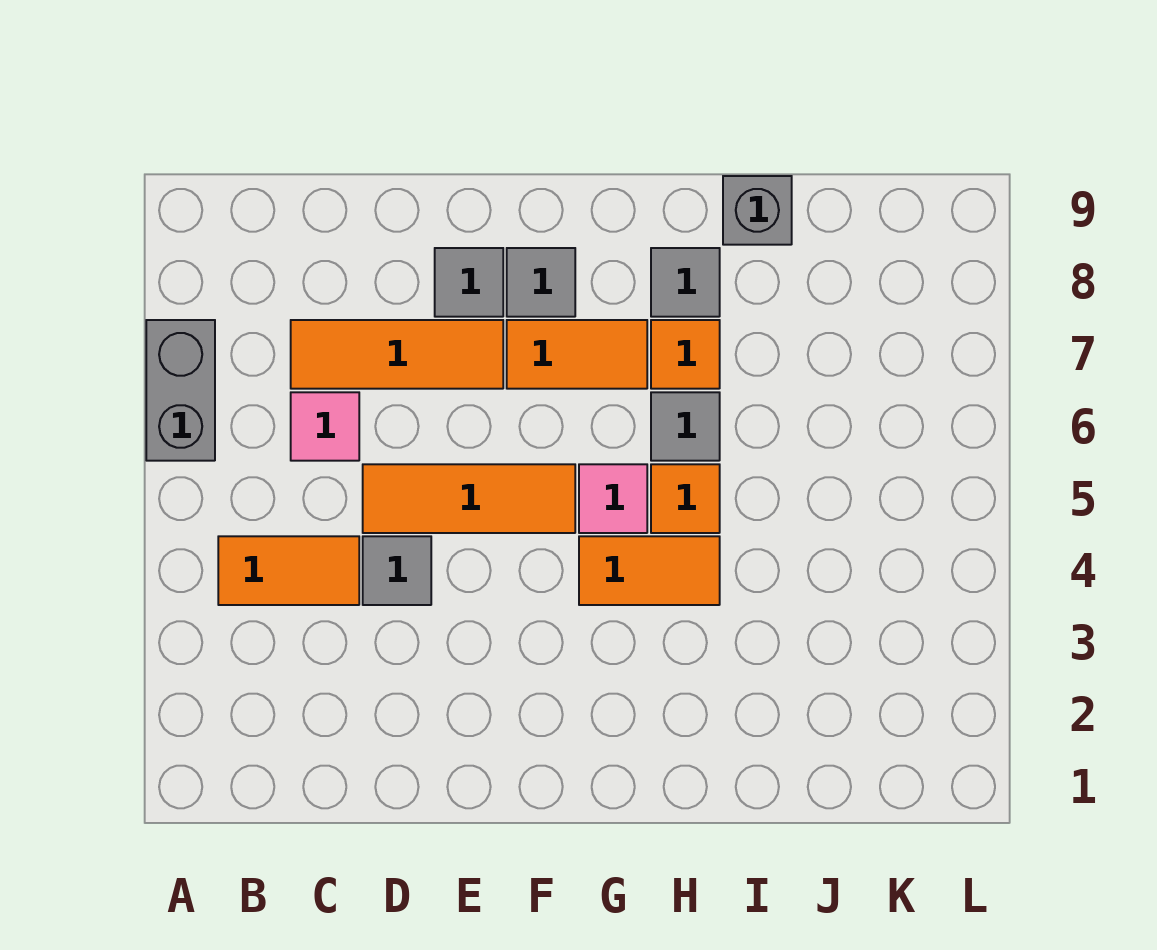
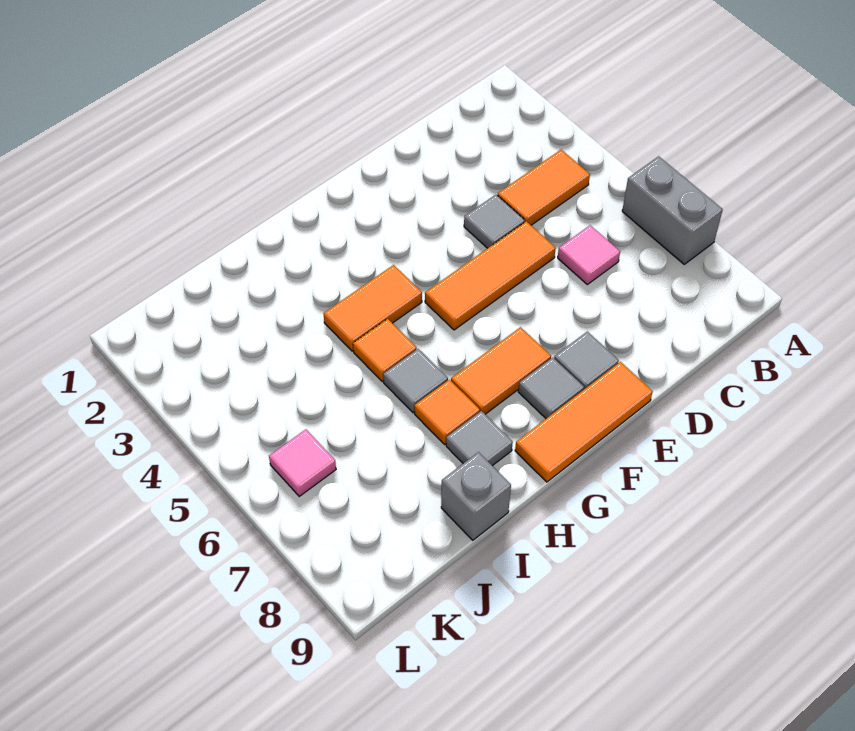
orange 1x3 tile [291,320,503,389] -> orange 1x3 tile moved to [515,362,653,482]
pink 1x1 tile [579,464,647,533] -> pink 1x1 tile moved to [269,429,336,496]

